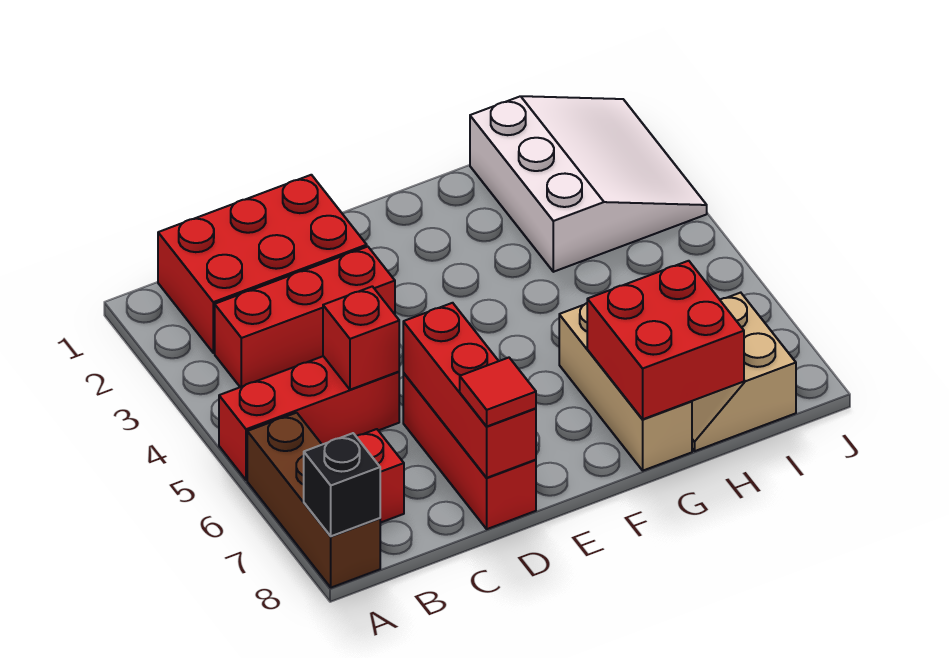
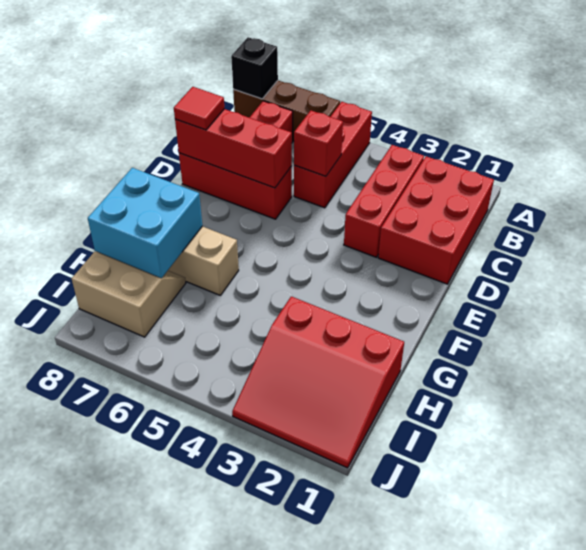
red 2x2 brick [587,261,744,419] -> cyan 2x2 brick [88,168,202,278]
white 3x3 slope [470,96,707,272] -> red 3x3 slope [232,296,404,468]

